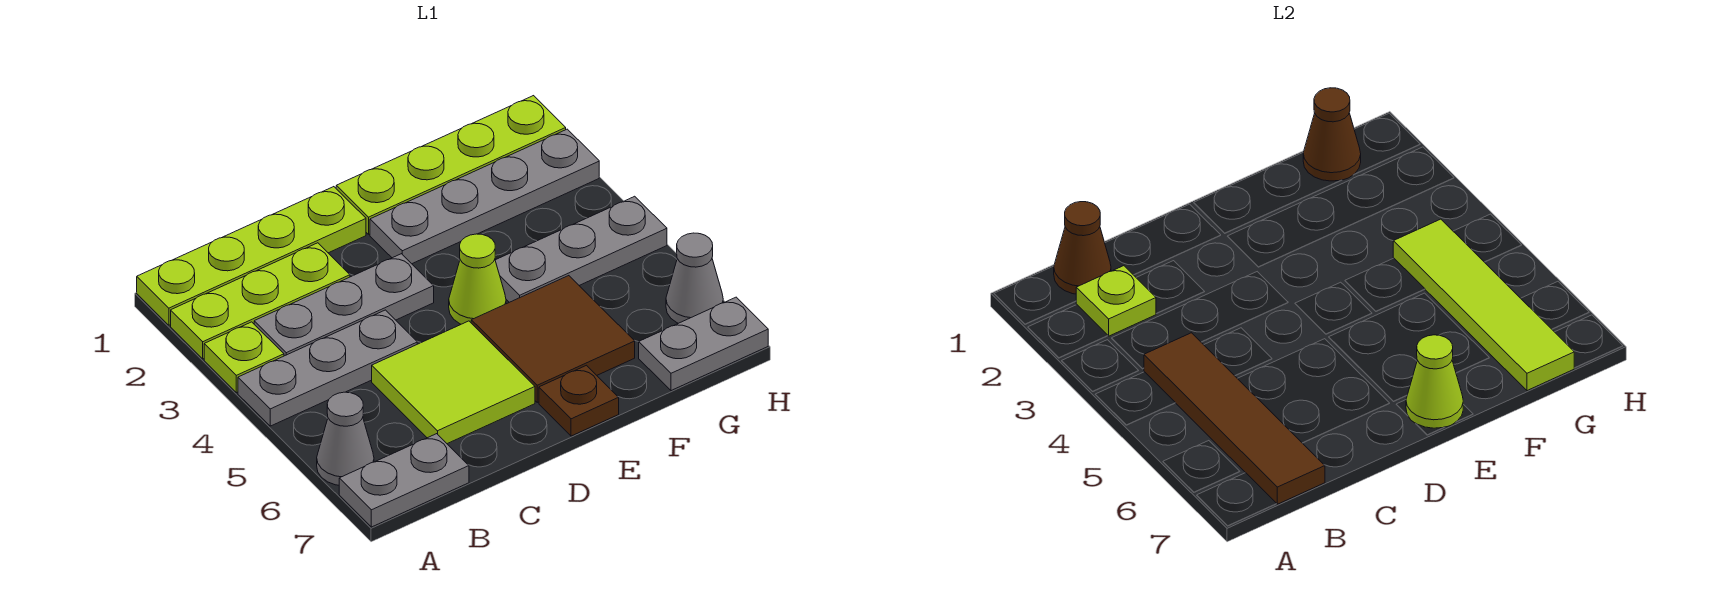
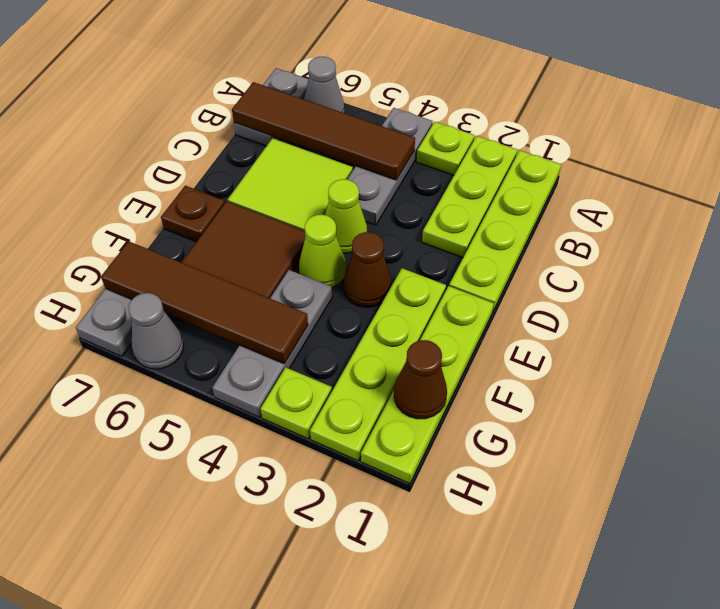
brown 1x1 cone [1054,202,1111,294] -> brown 1x1 cone moved to [344,232,391,307]
lime 1x1 plate [1076,266,1156,336] -> lime 1x1 plate moved to [261,367,332,439]
grey 1x3 plate [254,254,434,356] -> none
grey 1x4 plate [370,129,599,264] -> lime 1x4 plate [310,268,446,461]
lime 1x1 cone [1406,335,1463,428] -> lime 1x1 cone moved to [325,179,367,253]
lime 1x4 tile [1393,219,1574,391] -> brown 1x4 tile [101,241,308,364]

